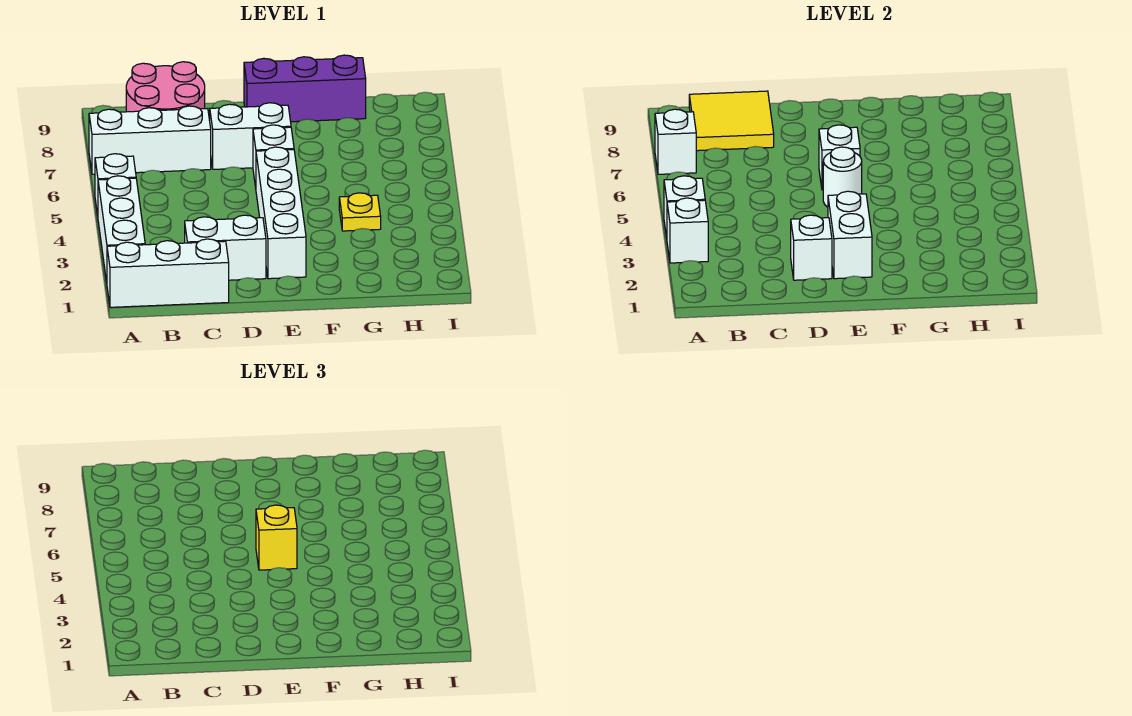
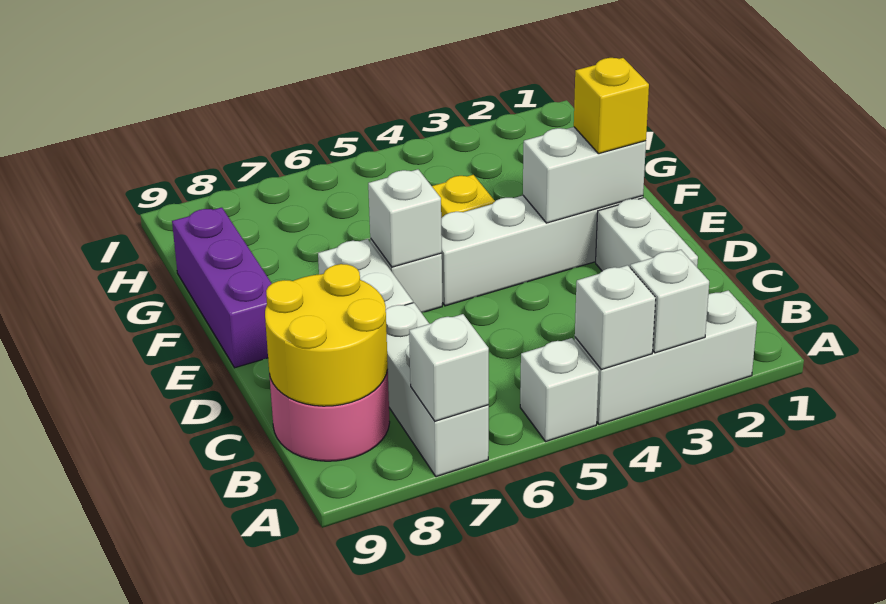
white 1x3 brick [107,239,229,307] -> none
yellow 2x2 tile [689,91,774,151] -> yellow 2x2 round brick [265,264,388,406]
white 1x1 brick [791,215,832,280] -> none
white 1x1 round brick [823,147,862,207] -> none
yellow 1x1 brick [256,505,297,570] -> yellow 1x1 brick moved to [574,58,649,154]

